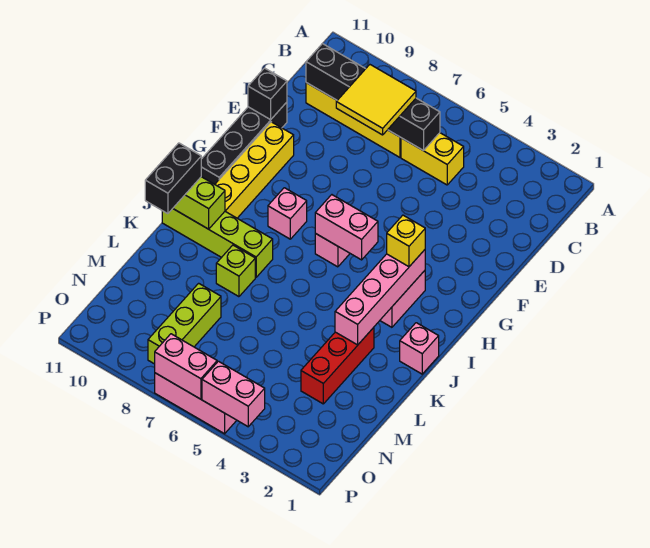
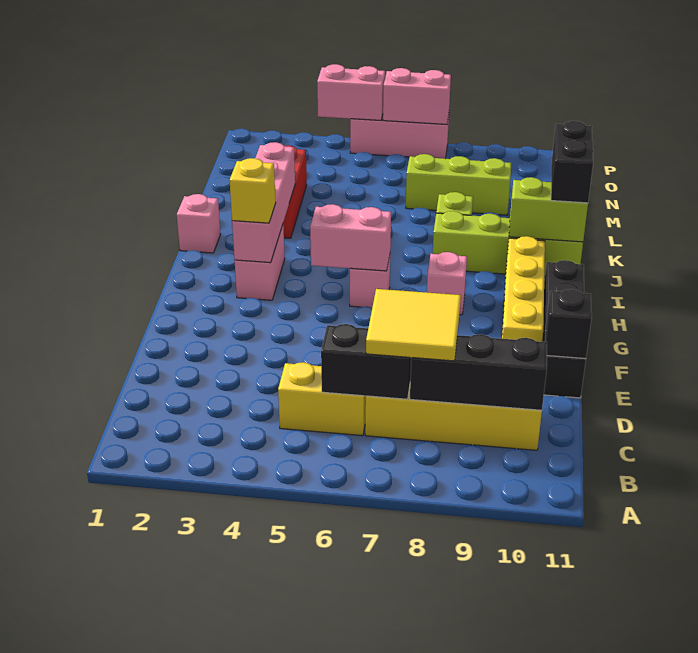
lime 1x3 brick [148,283,221,364] -> lime 1x3 brick turned to [406,154,511,215]

